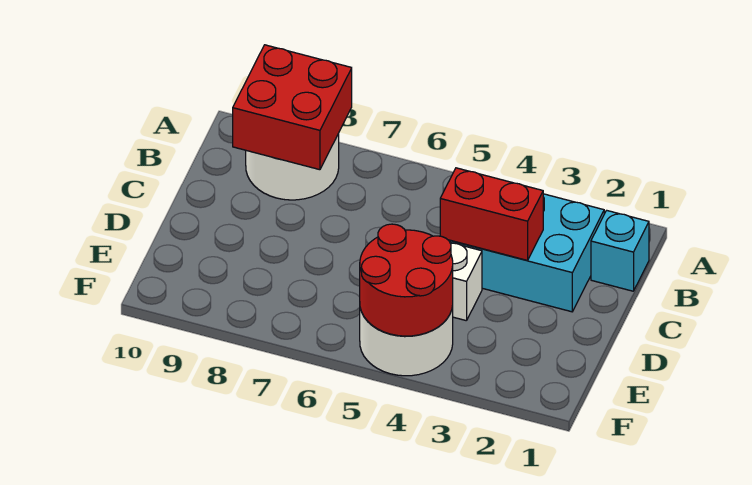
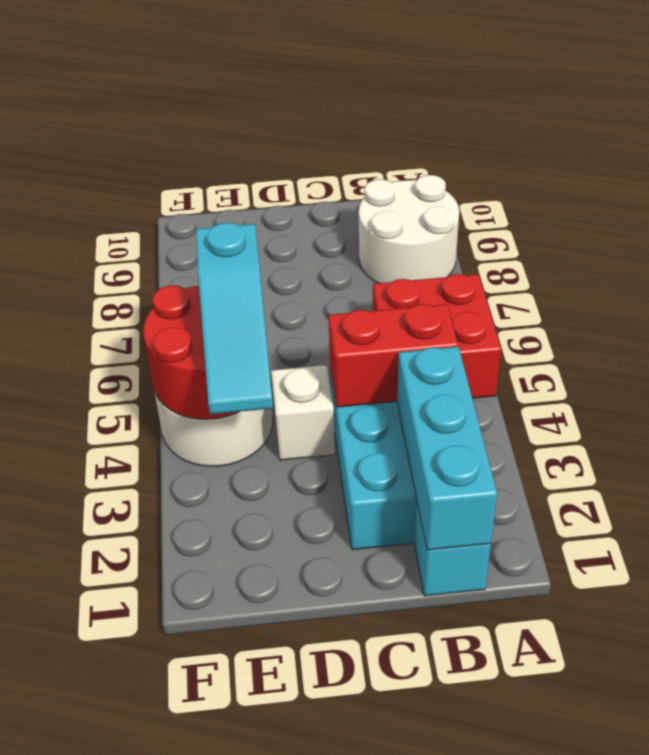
red 2x2 brick [233,45,352,170] -> red 2x2 brick moved to [373,274,501,398]
none -> cyan 1x3 brick [397,347,497,550]
red 1x2 brick [440,168,543,260] -> red 1x2 brick turned to [329,304,458,407]
none -> cyan 1x3 slope [196,223,273,414]

